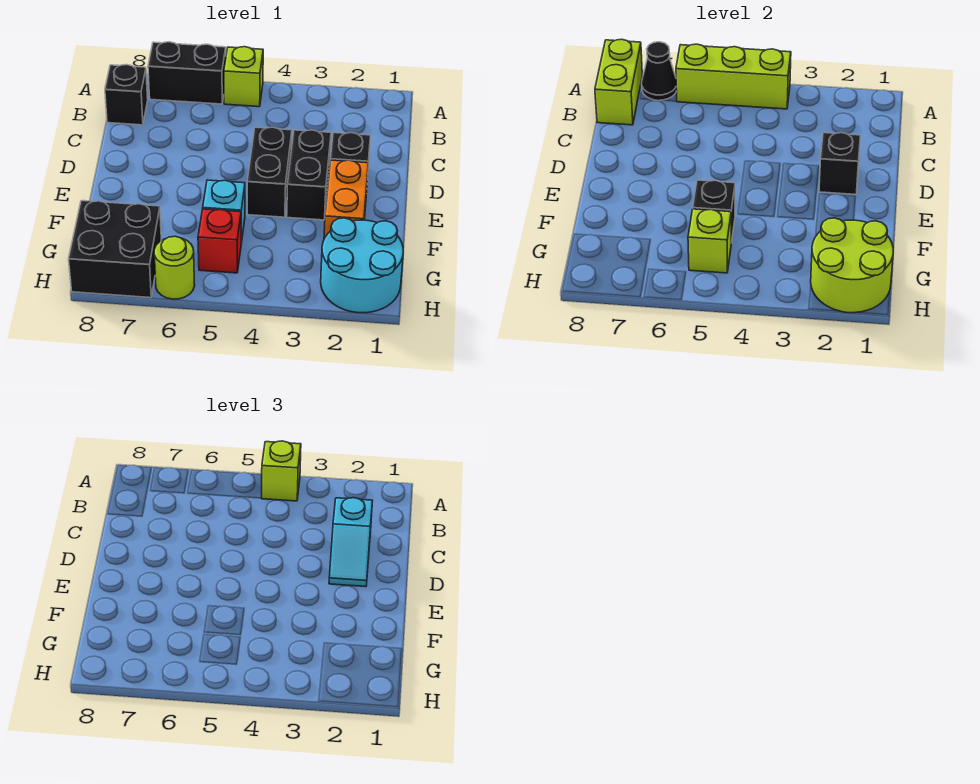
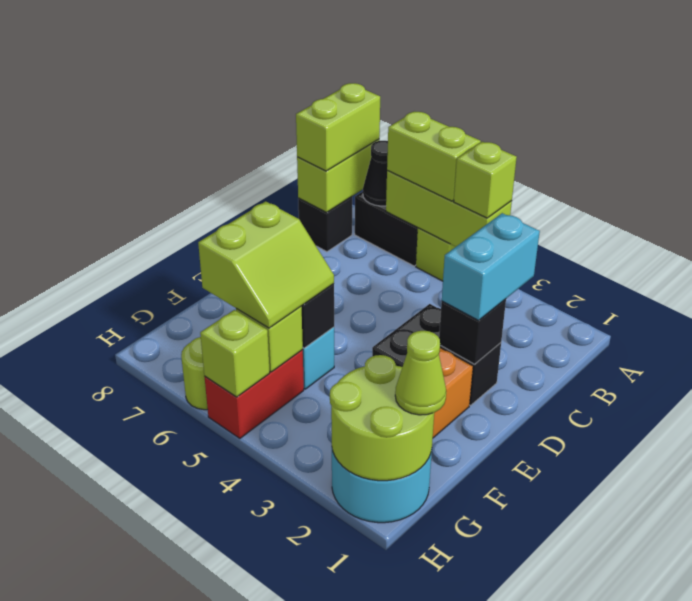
none -> lime 1x2 brick [387,112,481,201]
none -> lime 1x2 brick [296,83,380,171]
cyan 1x2 slope [329,498,372,587] -> cyan 1x2 brick [442,213,540,320]
black 1x2 brick [247,127,292,217] -> none
none -> lime 2x2 slope [198,201,334,328]
none -> lime 1x1 cone [395,331,446,415]
red 1x1 brick [198,209,241,273] -> red 1x2 brick [205,350,304,439]
black 2x2 brick [69,201,161,298] -> none
none -> lime 1x1 brick [200,310,270,397]

